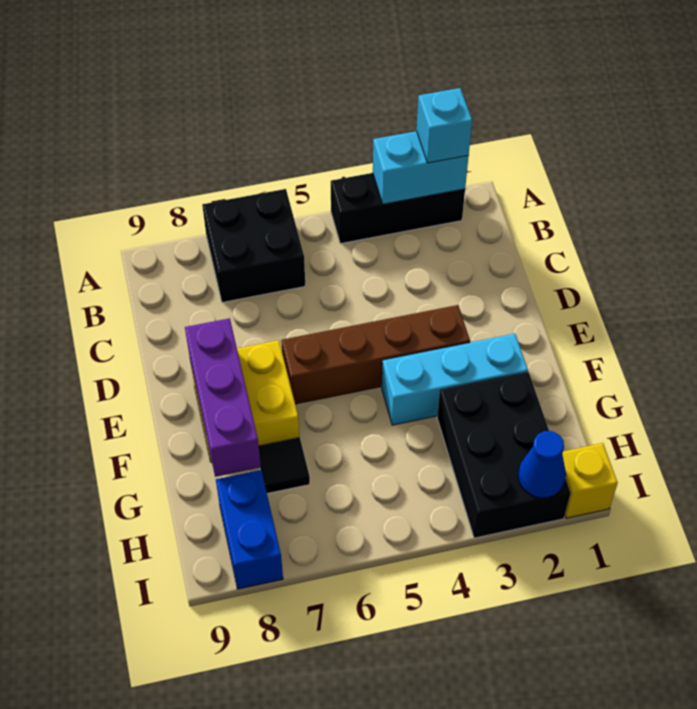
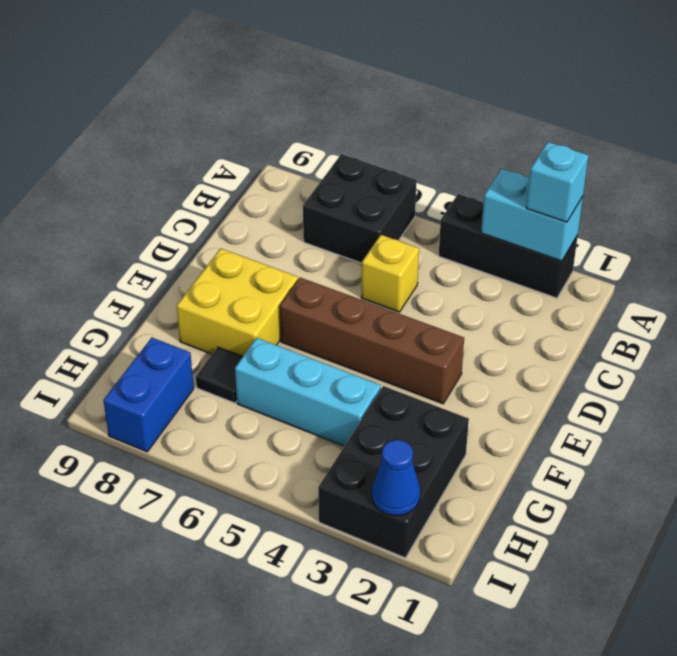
purple 1x3 brick [185,318,261,477] -> none
cyan 1x3 brick [382,334,528,425] -> cyan 1x3 brick moved to [235,338,381,446]
yellow 1x1 brick [562,443,618,518] -> yellow 1x1 brick moved to [361,235,419,312]

